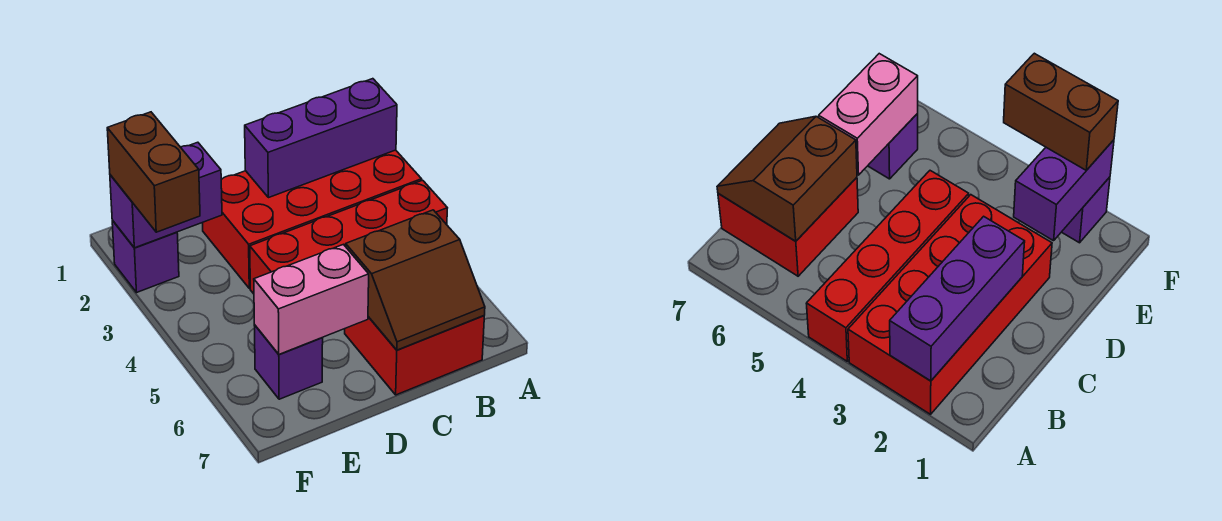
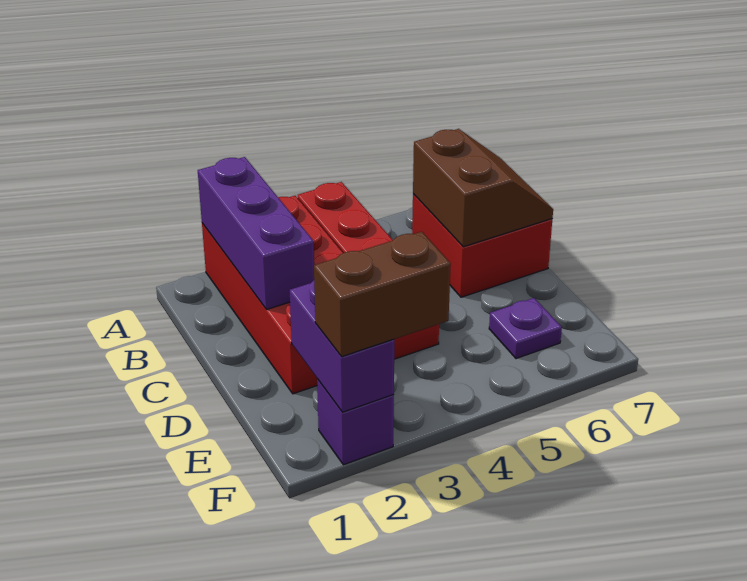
pink 1x2 brick [254,244,369,354] -> none
purple 1x1 brick [254,325,323,399] -> purple 1x1 plate [489,298,562,359]

